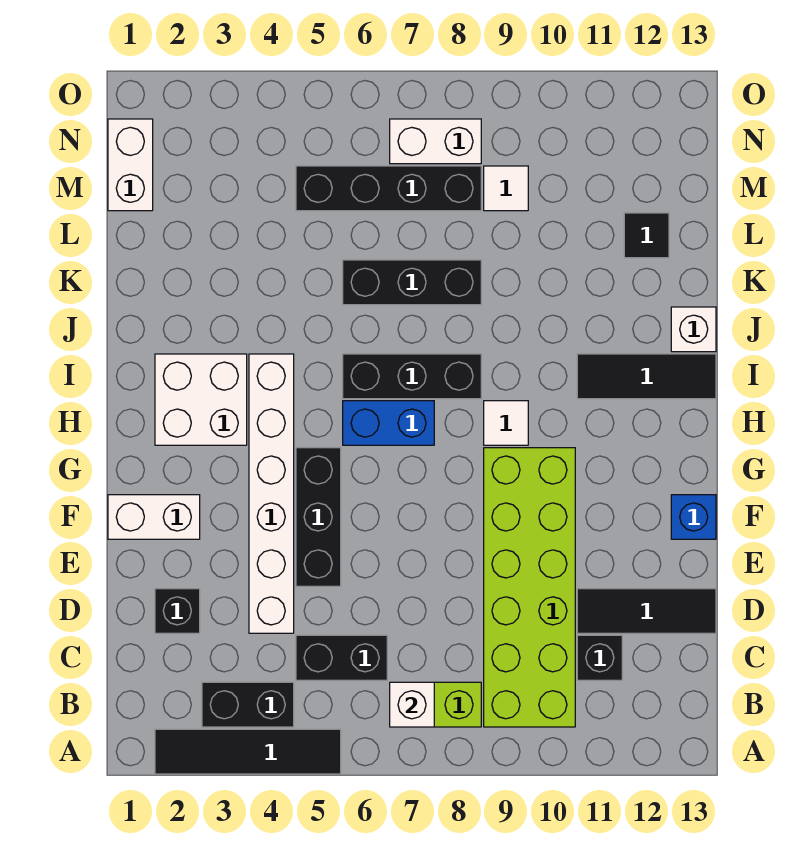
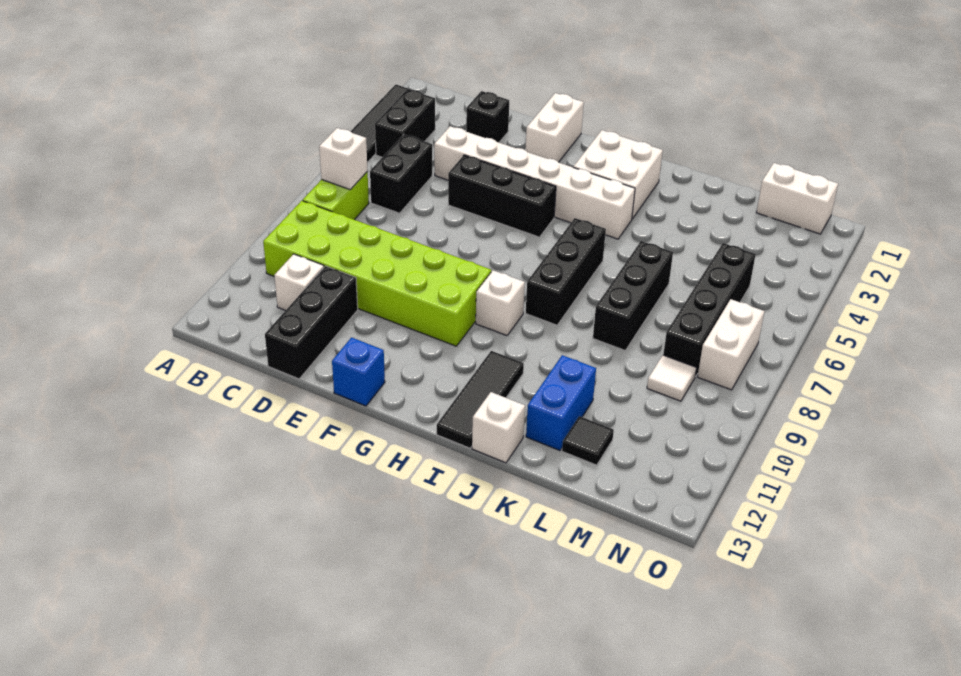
black 1x1 brick [577,635,622,680] -> white 1x1 brick [274,254,324,311]
black 1x3 tile [577,589,716,633] -> black 1x3 brick [265,266,358,379]
blue 1x2 brick [343,401,434,445] -> blue 1x2 brick moved to [526,355,596,450]
white 1x1 tile [484,401,528,445] -> white 1x1 brick [476,270,525,336]

